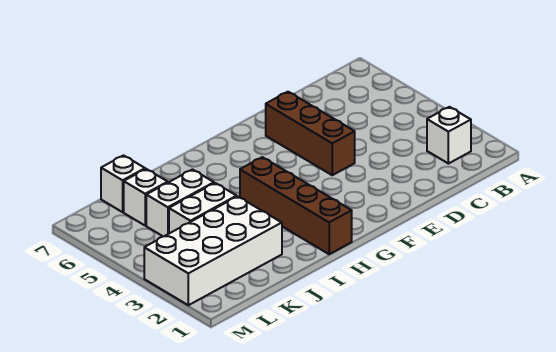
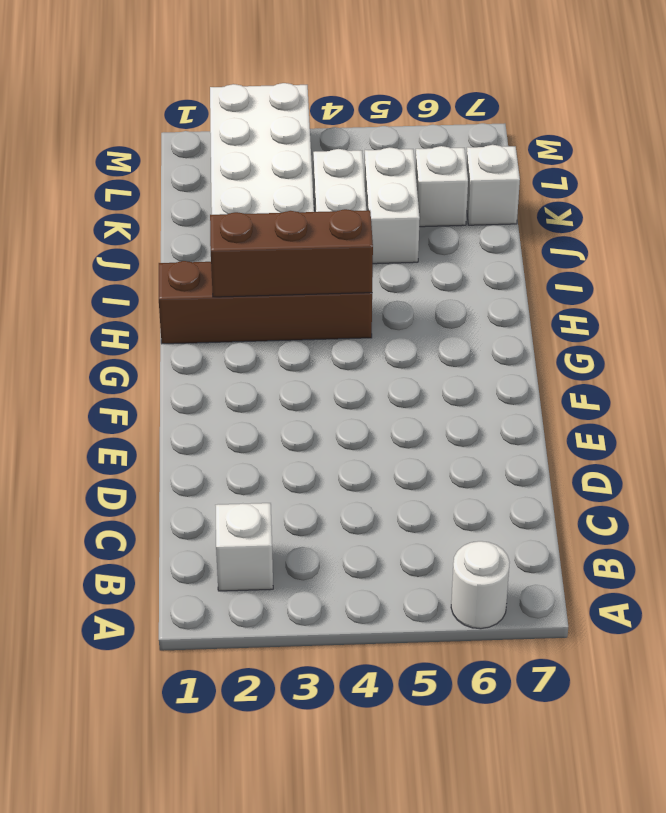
none -> white 1x1 round brick [451,541,510,629]
brown 1x3 brick [266,92,355,175] -> brown 1x3 brick moved to [210,209,373,297]

